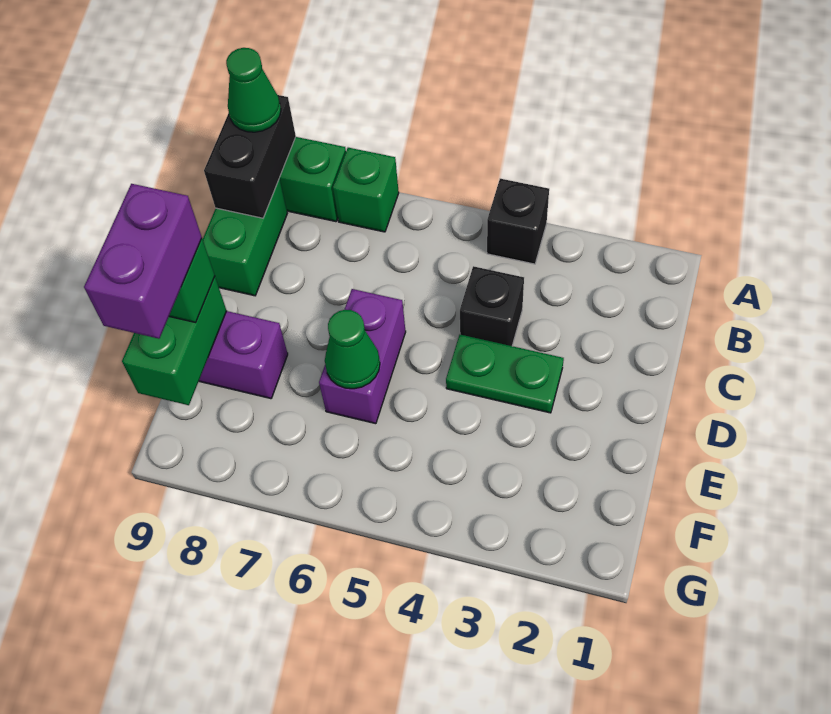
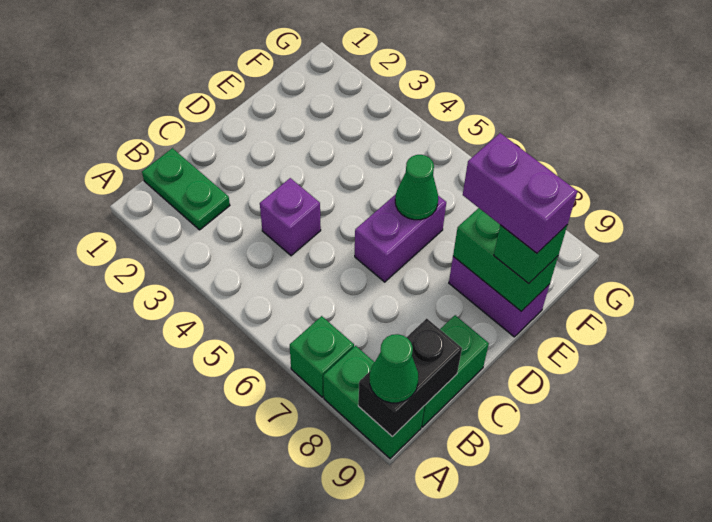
black 1x1 brick [487,179,549,264] -> none
black 1x1 brick [460,266,524,346] -> purple 1x1 brick [260,178,321,256]
green 1x2 plate [446,335,564,413] -> green 1x2 plate moved to [142,148,230,230]
green 1x2 brick [122,277,227,405] -> green 1x2 brick turned to [453,208,558,311]
purple 1x2 brick [84,184,202,339] -> purple 1x2 brick turned to [463,133,577,253]

